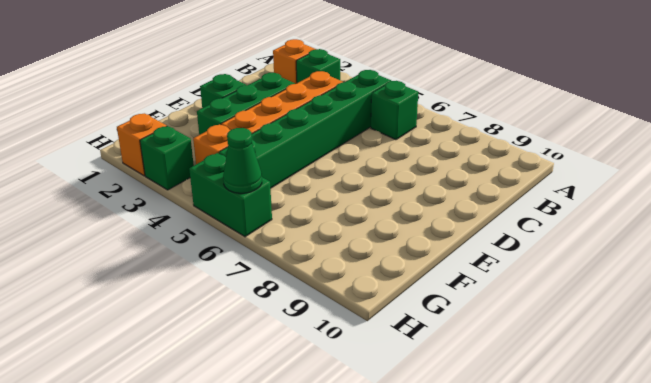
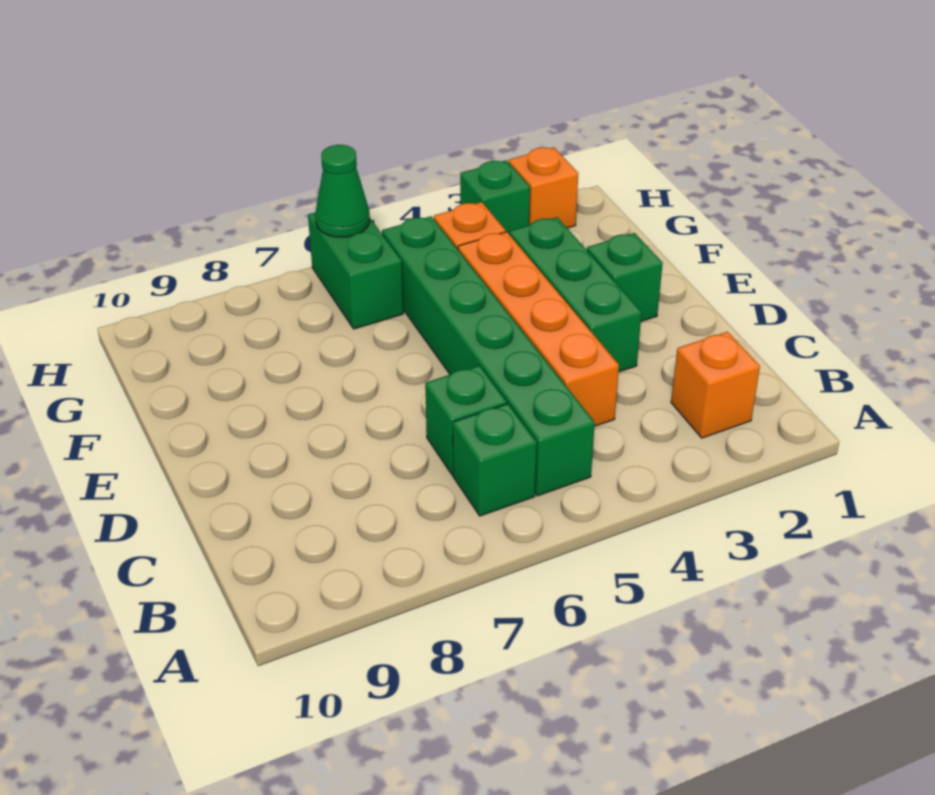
green 1x1 brick [296,49,340,83] -> green 1x1 brick moved to [425,365,507,475]
green 1x2 brick [189,153,272,237] -> green 1x2 brick turned to [308,213,403,329]

